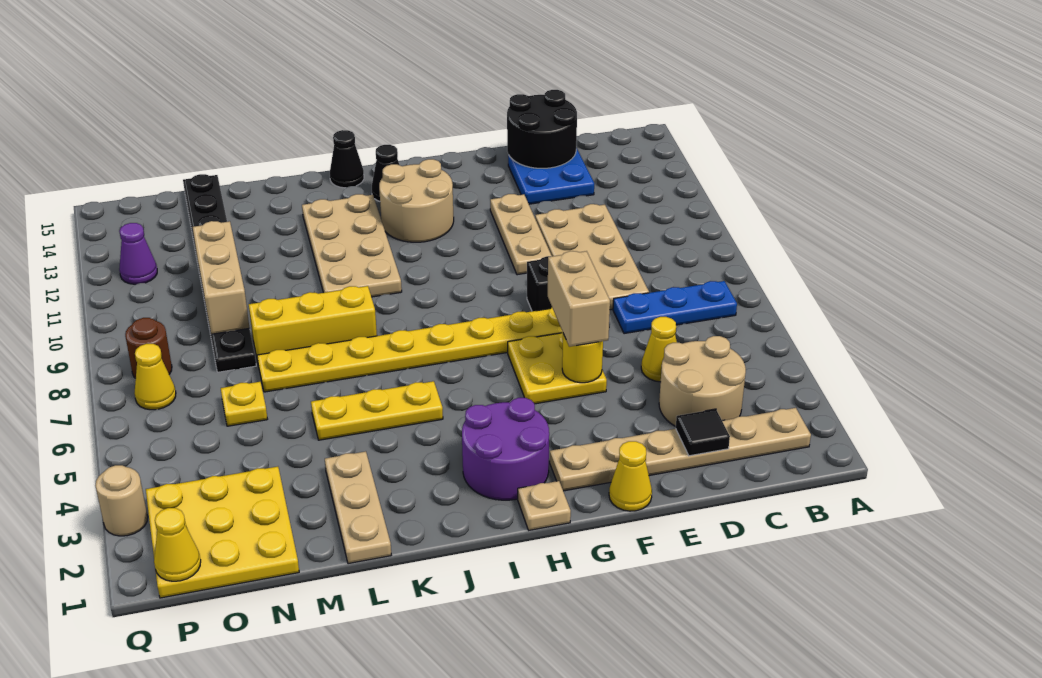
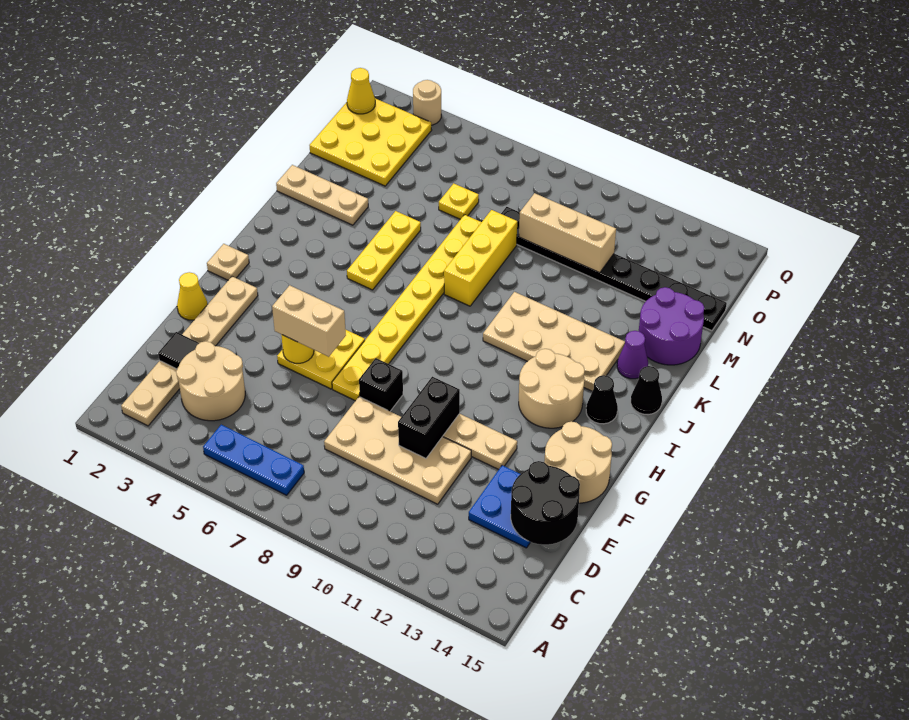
blue 1x3 plate [613,281,737,334] -> blue 1x3 plate turned to [203,425,304,495]
yellow 1x1 cone [641,317,677,382] -> none
none -> black 1x2 brick [398,377,460,458]
none -> tan 2x2 round brick [544,421,612,503]
purple 2x2 round brick [462,398,549,500] -> purple 2x2 round brick moved to [639,287,704,365]
yellow 1x1 cone [134,344,176,410] -> none
brown 1x1 round brick [125,318,172,378] -> none
purple 1x1 cone [119,223,157,284] -> purple 1x1 cone moved to [617,331,648,379]

